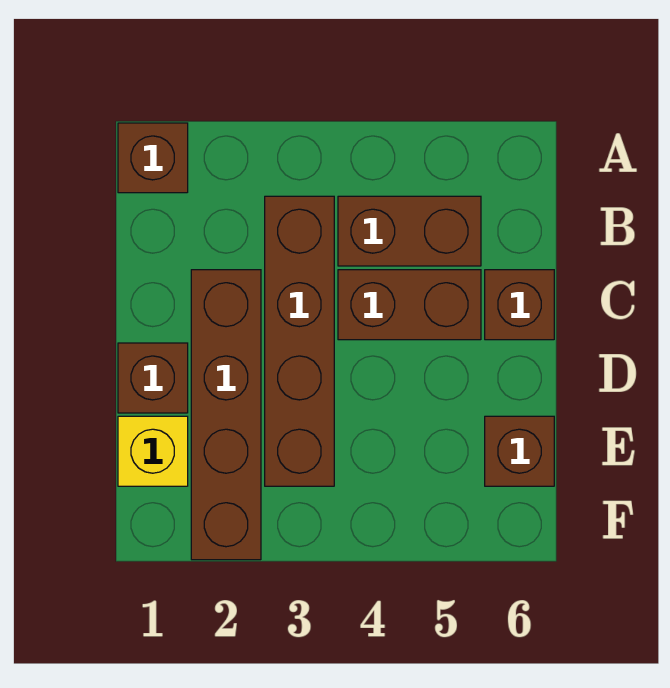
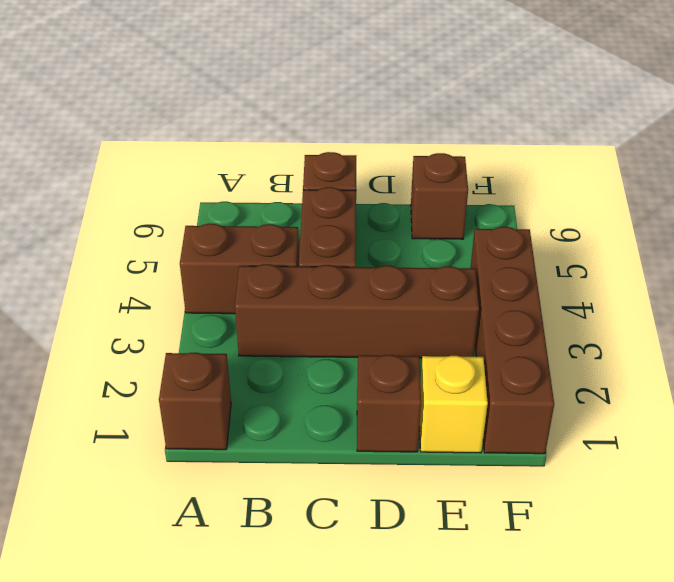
brown 1x2 brick [338,196,481,266] -> brown 1x2 brick turned to [180,224,299,314]
brown 1x4 brick [191,270,261,560] -> brown 1x4 brick turned to [471,227,554,454]

